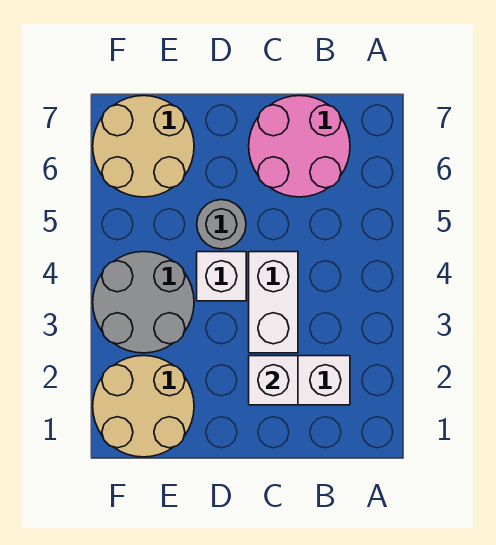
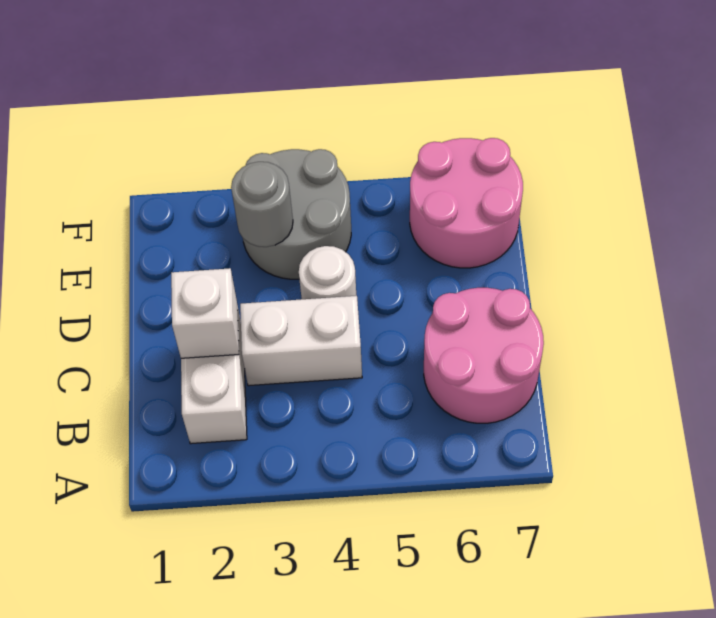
white 1x1 brick [197,252,246,301] -> white 1x1 round brick [299,246,356,299]
grey 1x1 round brick [197,200,246,249] -> grey 1x1 round brick moved to [231,162,293,247]
tan 2x2 round brick [93,356,194,457] -> none
tan 2x2 round brick [93,96,194,197] -> pink 2x2 round brick [410,138,523,268]

